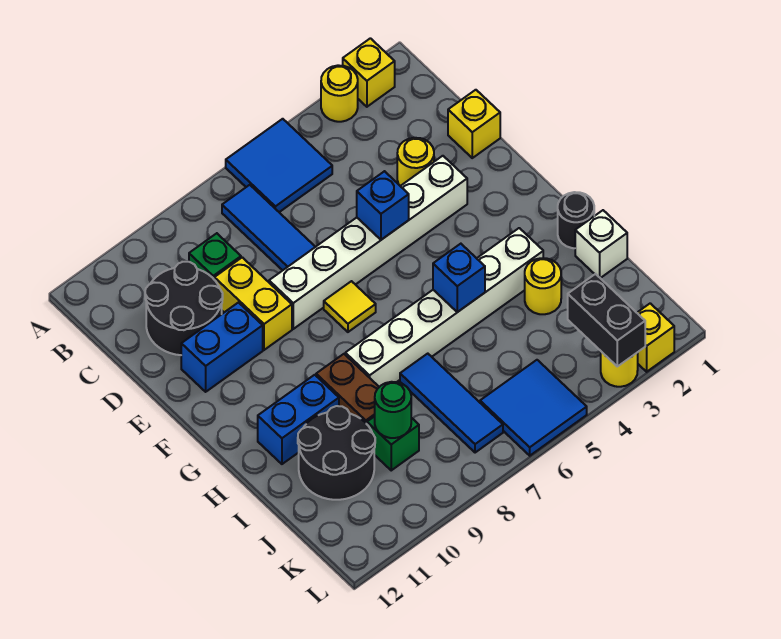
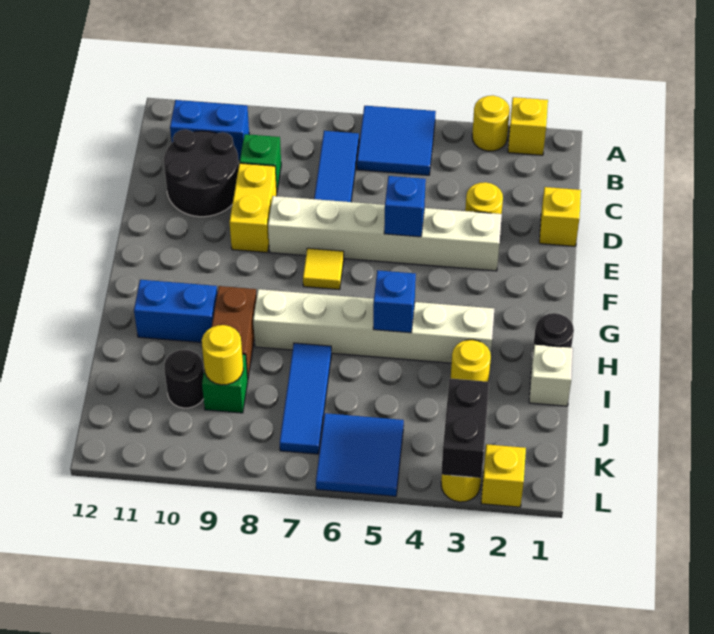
blue 1x2 brick [181,303,263,392] -> blue 1x2 brick moved to [170,100,249,161]
black 2x2 round brick [298,406,375,500] -> black 1x1 round brick [164,350,204,408]
green 1x1 round brick [375,382,411,438] -> yellow 1x1 round brick [202,325,243,385]

